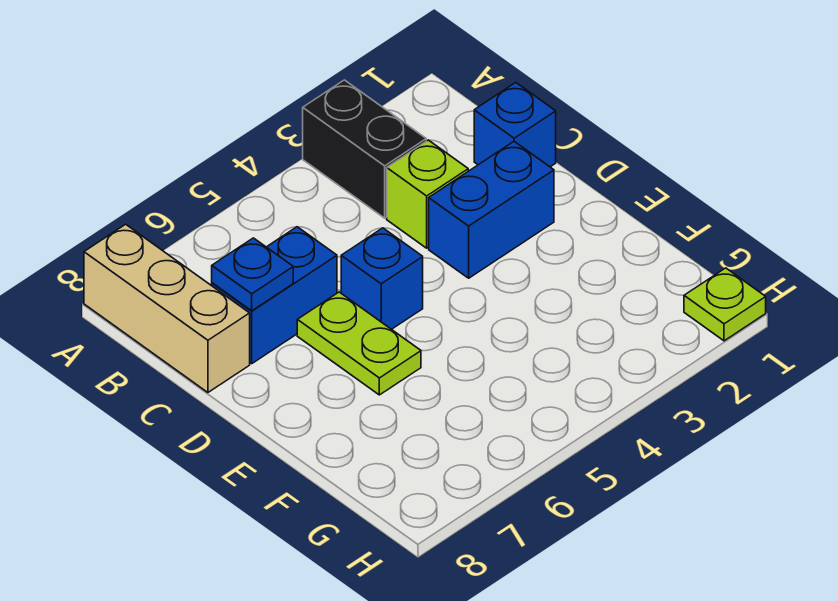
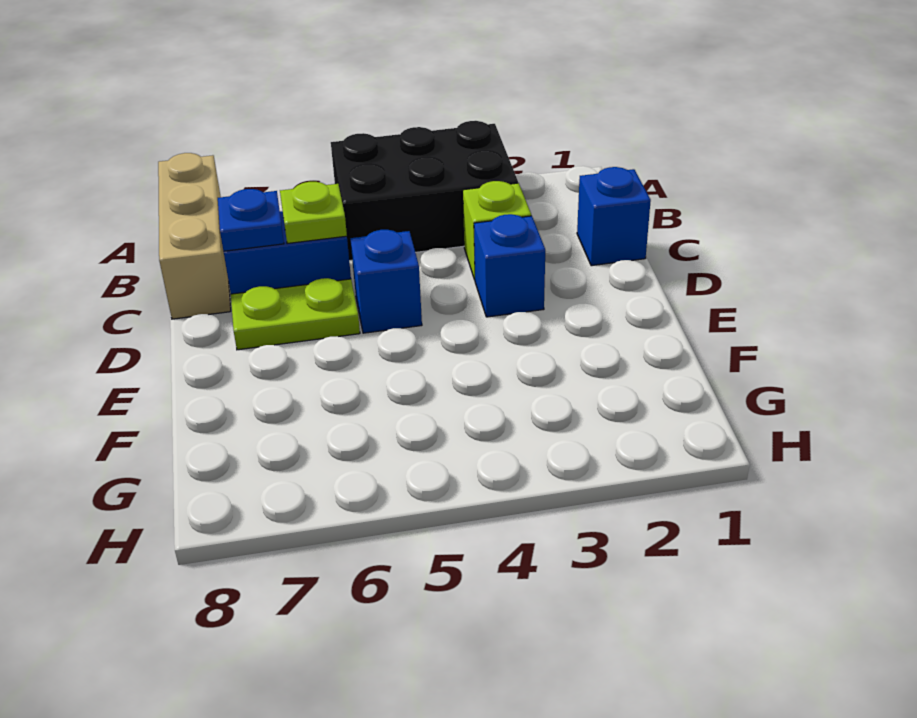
black 1x2 brick [303,80,426,218] -> black 2x3 brick [331,121,518,261]
blue 1x2 brick [429,142,554,278] -> blue 1x1 brick [474,214,545,317]
lime 1x2 plate [297,292,421,395] -> lime 1x2 plate turned to [231,278,360,350]
lime 1x1 plate [684,268,766,341] -> lime 1x1 plate moved to [280,182,347,244]

